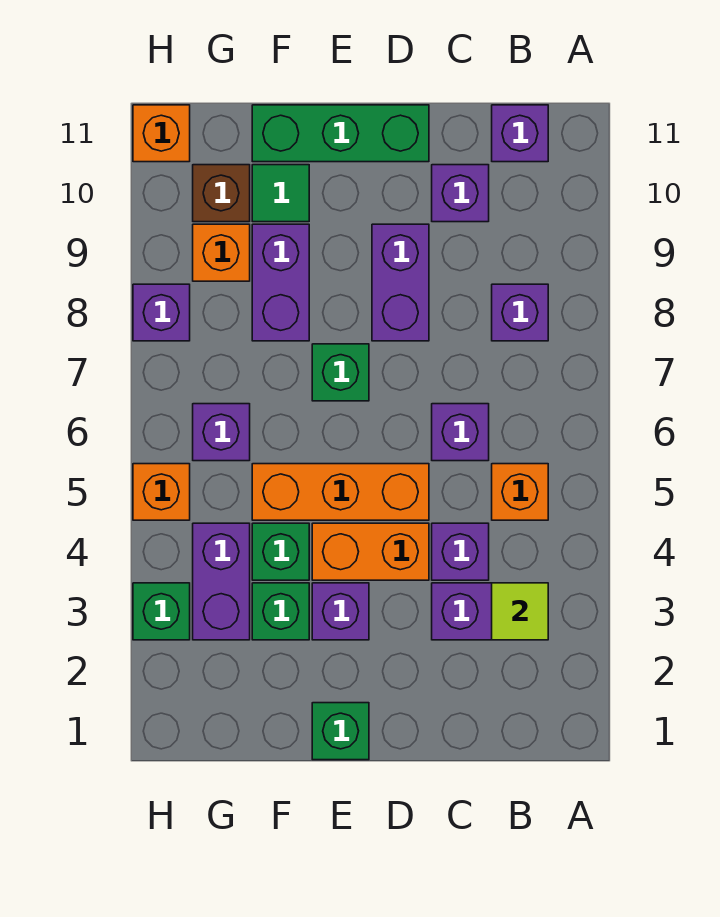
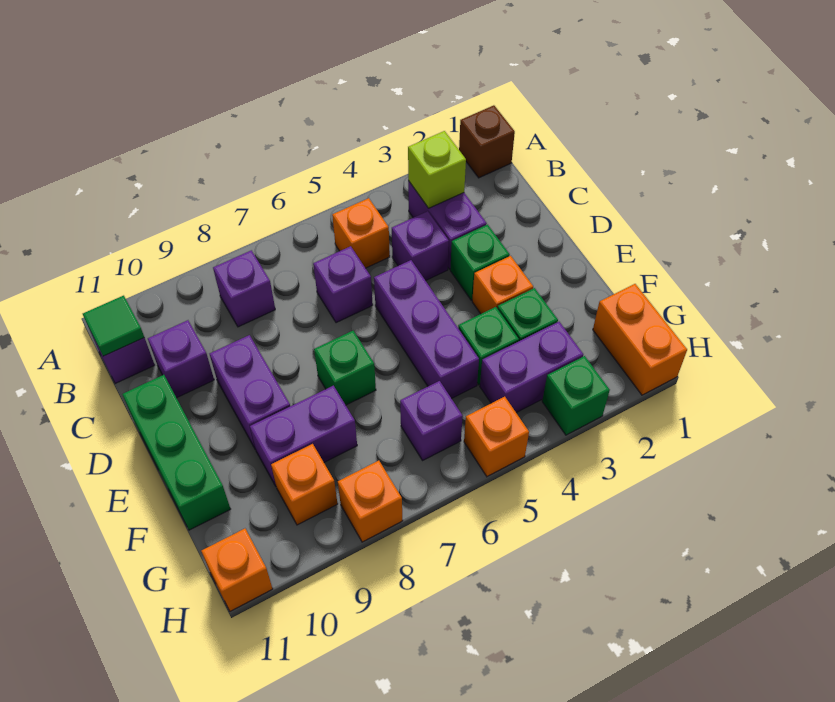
lime 1x1 tile [492,583,548,640] -> lime 1x1 brick [408,131,466,208]
orange 1x2 brick [312,523,429,580] -> orange 1x2 brick moved to [593,284,687,395]
orange 1x3 brick [252,464,429,520] -> purple 1x3 brick [374,260,479,398]
purple 1x2 brick [372,224,429,341] -> purple 1x2 brick turned to [210,335,290,450]
green 1x1 brick [312,703,369,760] -> green 1x1 brick moved to [450,225,510,300]
purple 1x1 brick [312,583,369,640] -> orange 1x1 brick [472,256,533,314]
green 1x1 tile [252,165,309,222] -> green 1x1 tile moved to [83,296,144,356]
brown 1x1 brick [193,165,250,222] -> brown 1x1 brick moved to [459,105,515,178]
purple 1x1 brick [133,284,190,341] -> orange 1x1 brick [338,461,403,542]

